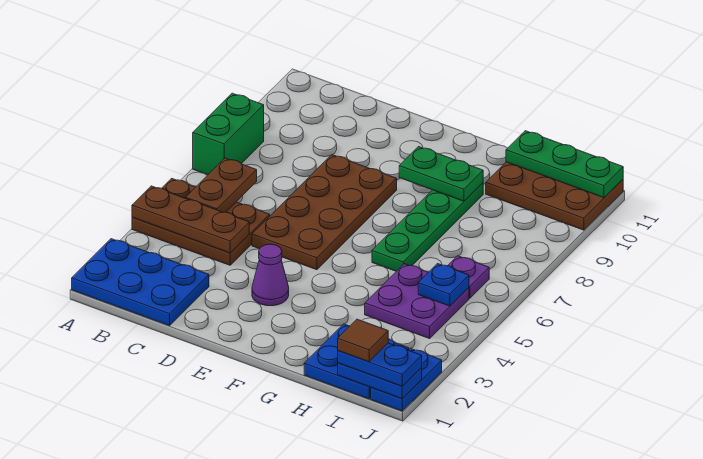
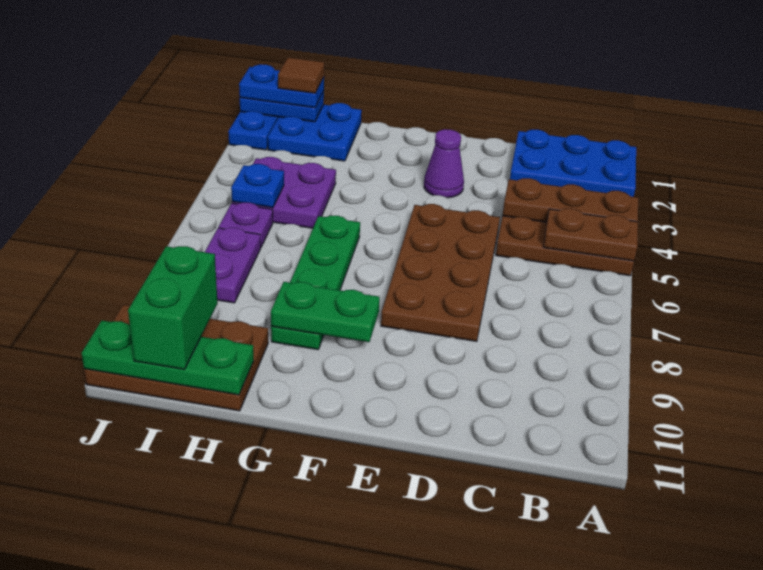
green 1x2 brick [193,93,264,175] -> green 1x2 brick moved to [128,246,218,369]
brown 1x2 plate [186,158,257,212] -> brown 1x2 plate turned to [544,208,638,261]
none -> purple 1x2 plate [205,228,261,303]

